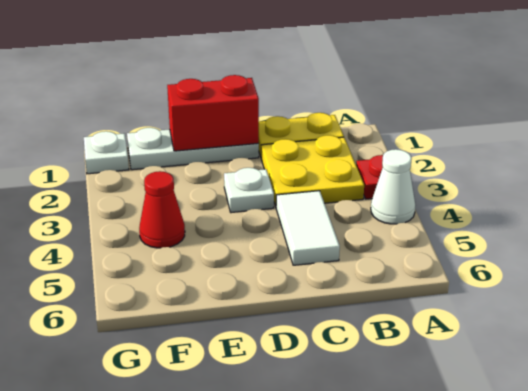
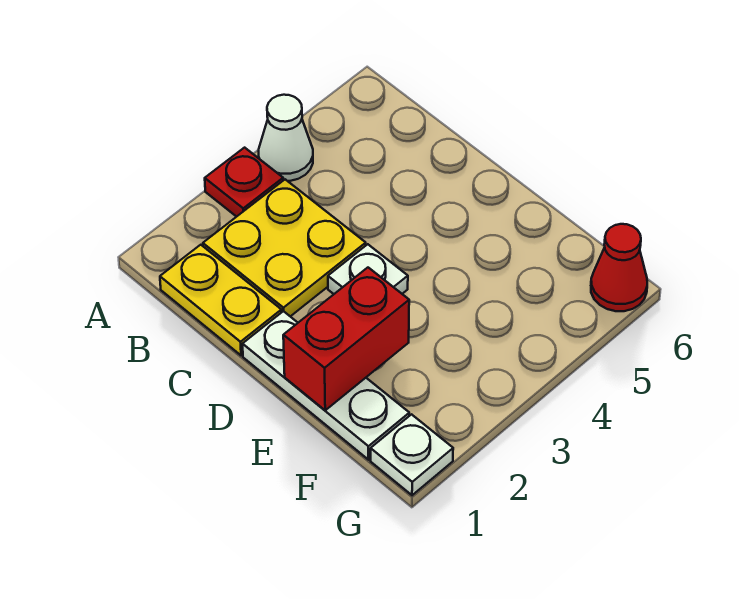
white 1x2 tile [276,191,340,265] -> none
red 1x2 brick [167,75,259,151] -> red 1x2 brick turned to [283,268,409,410]
red 1x1 cone [139,171,185,248] -> red 1x1 cone moved to [591,224,647,311]

